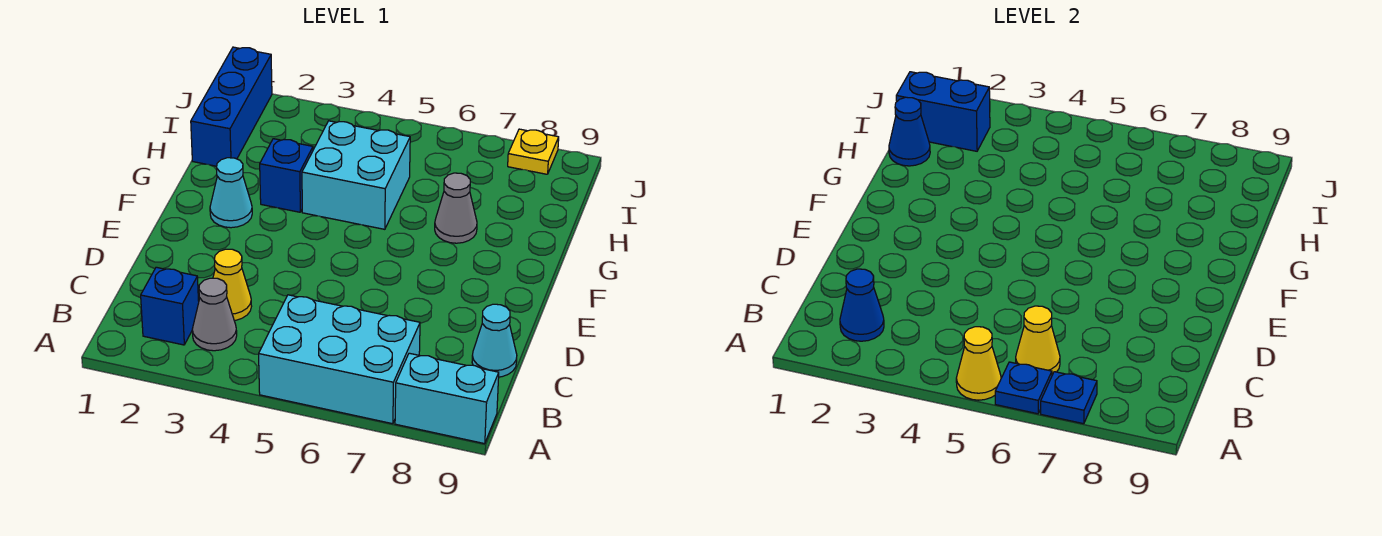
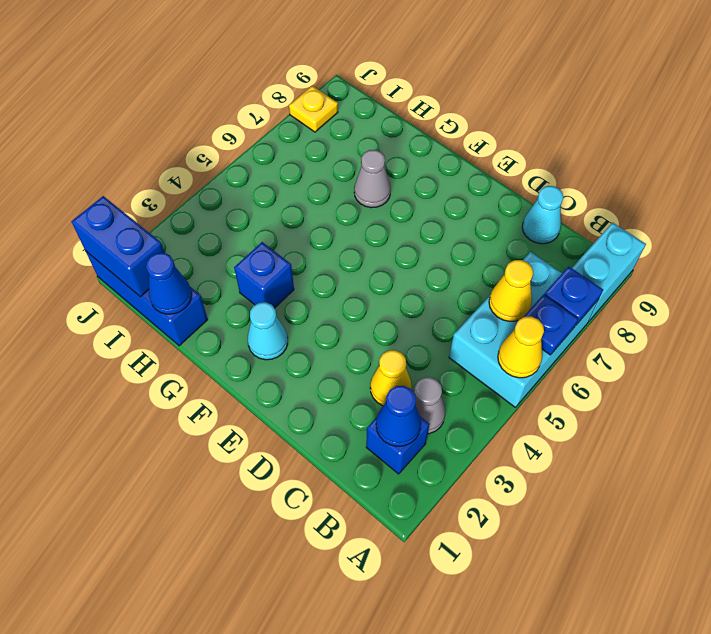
cyan 2x2 brick [302,121,410,229] -> none
blue 1x2 brick [896,72,990,151] -> blue 1x2 brick turned to [71,196,165,297]

